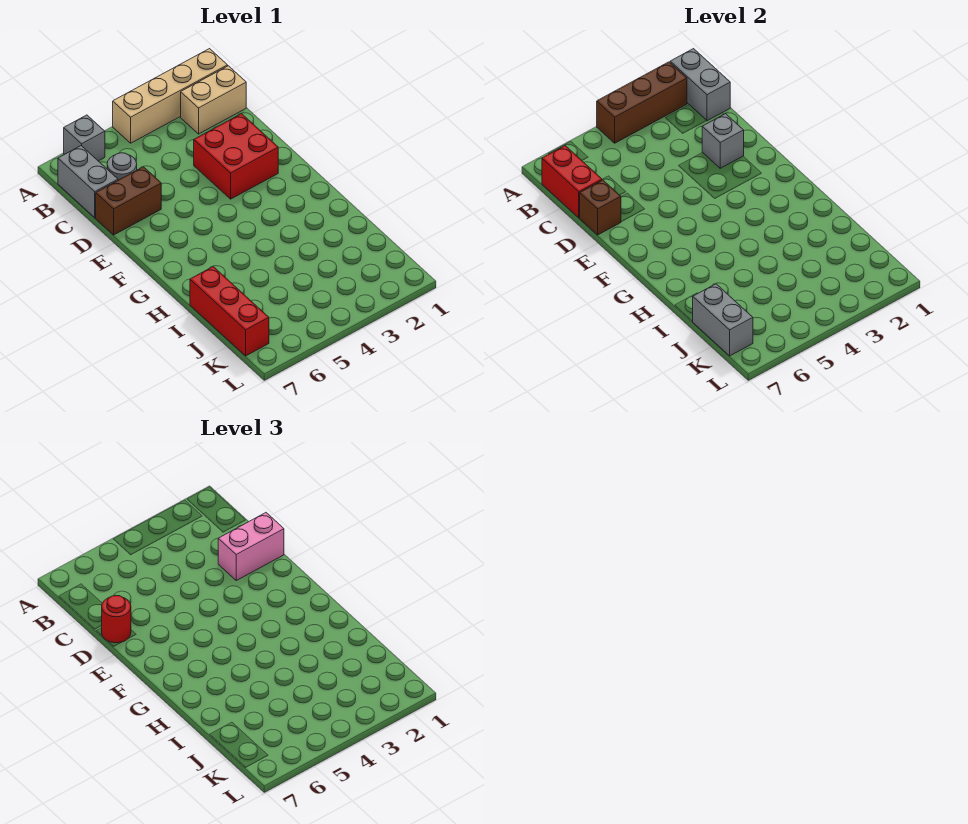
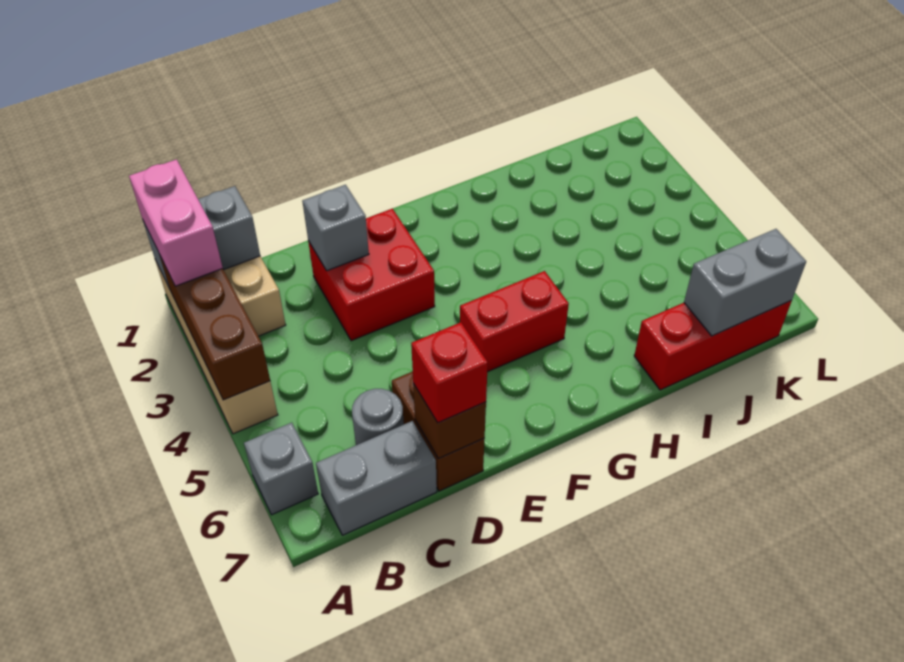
red 1x2 brick [542,146,602,218] -> red 1x2 brick moved to [460,271,569,372]
pink 1x2 brick [218,513,284,580] -> pink 1x2 brick moved to [129,159,223,286]
red 1x1 round brick [102,595,131,643] -> red 1x1 brick [411,322,488,423]

